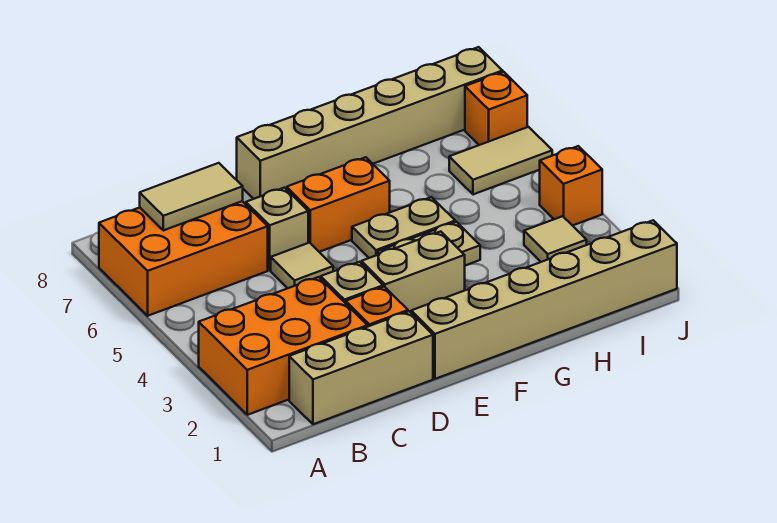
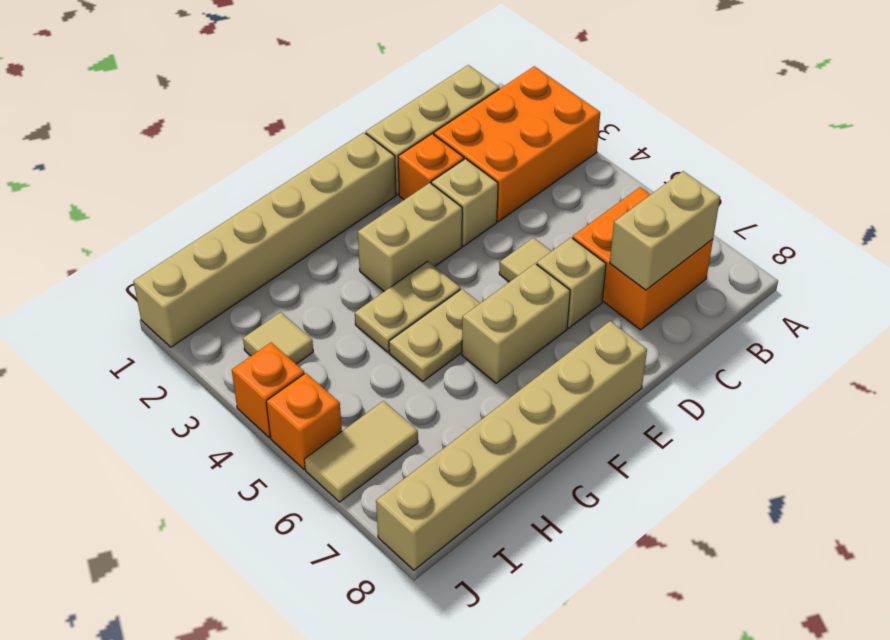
orange 2x3 brick [99,201,268,316] -> orange 2x2 brick [573,187,713,330]
tan 1x2 tile [140,163,243,230] -> tan 1x2 brick [610,171,720,290]
orange 1x2 brick [287,157,390,252] -> tan 1x2 brick [462,264,570,383]
orange 1x1 brick [465,72,527,145] -> orange 1x1 brick moved to [266,373,342,469]

